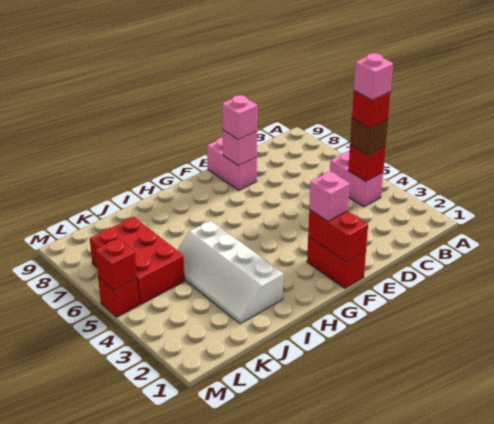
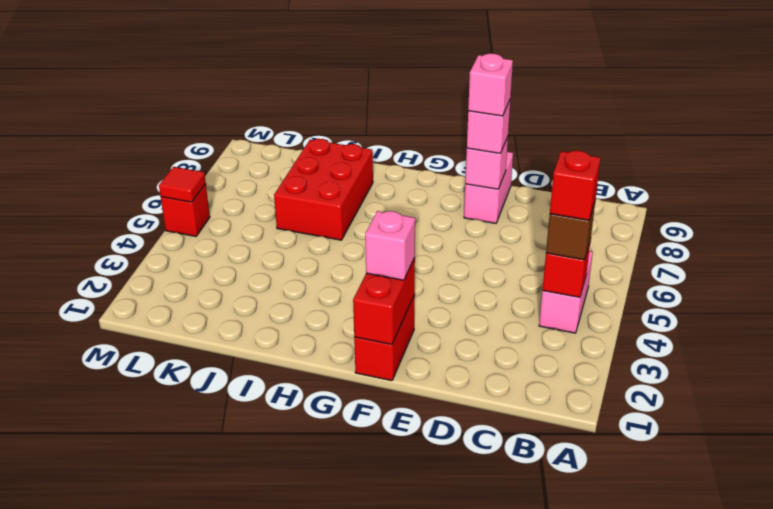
pink 1x1 brick [354,53,393,100] -> pink 1x1 brick moved to [468,54,513,116]
white 2x4 slope [178,221,283,324] -> none
red 2x3 brick [90,217,185,305] -> red 2x3 brick moved to [274,139,373,240]
red 1x1 brick [95,238,137,291] -> red 1x1 tile [159,167,206,202]

